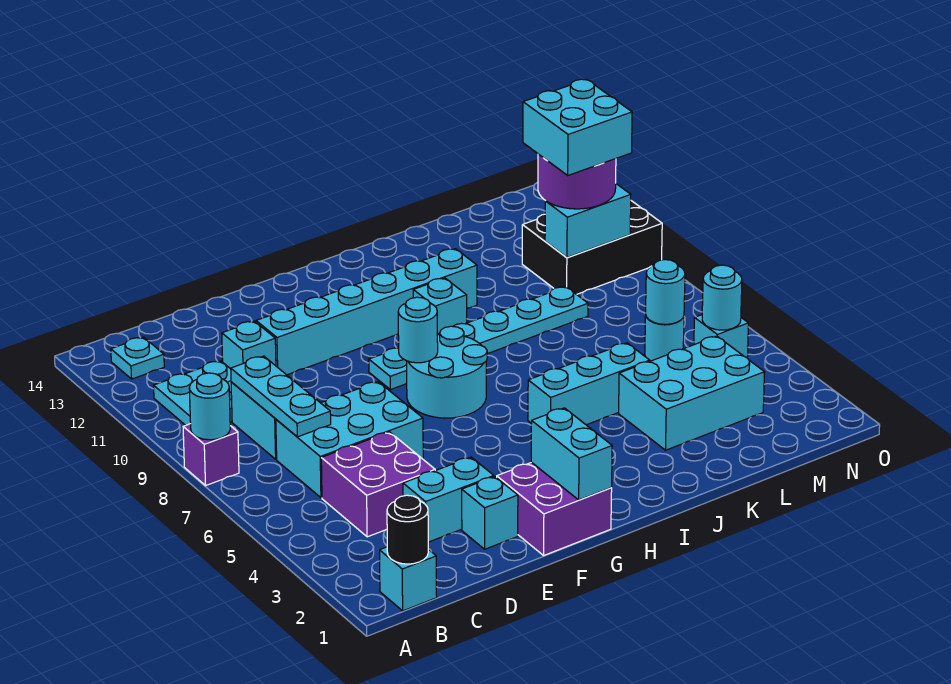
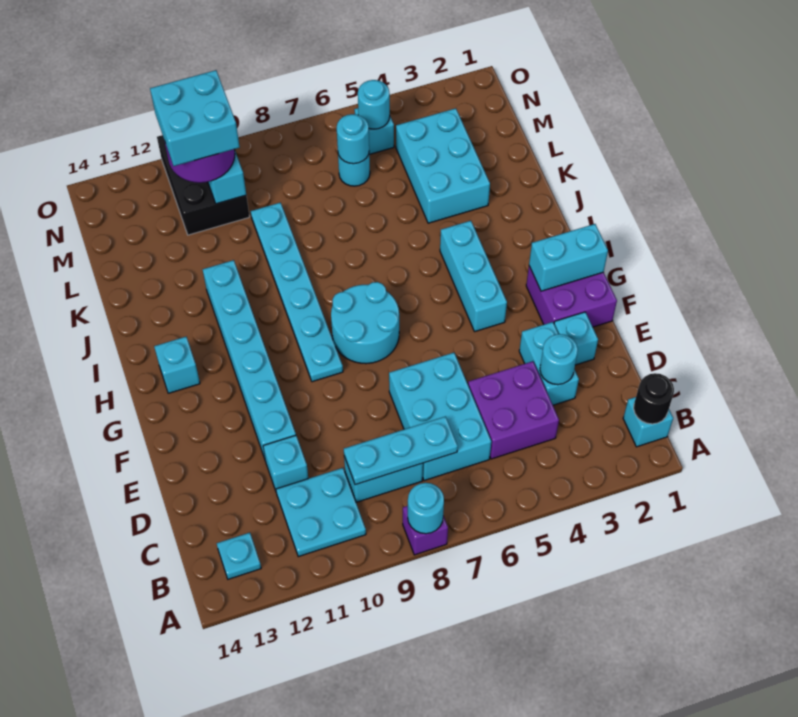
cyan 1x1 round brick [398,297,438,363] -> cyan 1x1 round brick moved to [540,334,578,385]
cyan 1x3 brick [528,343,650,425] -> cyan 1x3 brick moved to [440,221,507,332]
cyan 1x1 brick [413,278,467,334] -> cyan 1x1 brick moved to [154,337,200,393]

